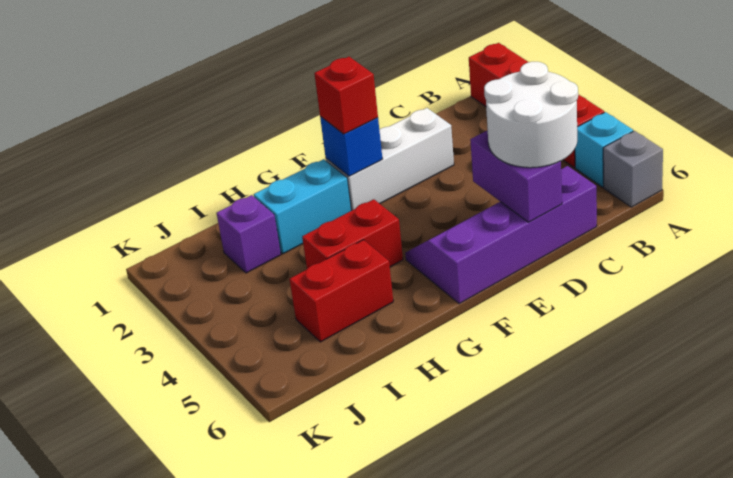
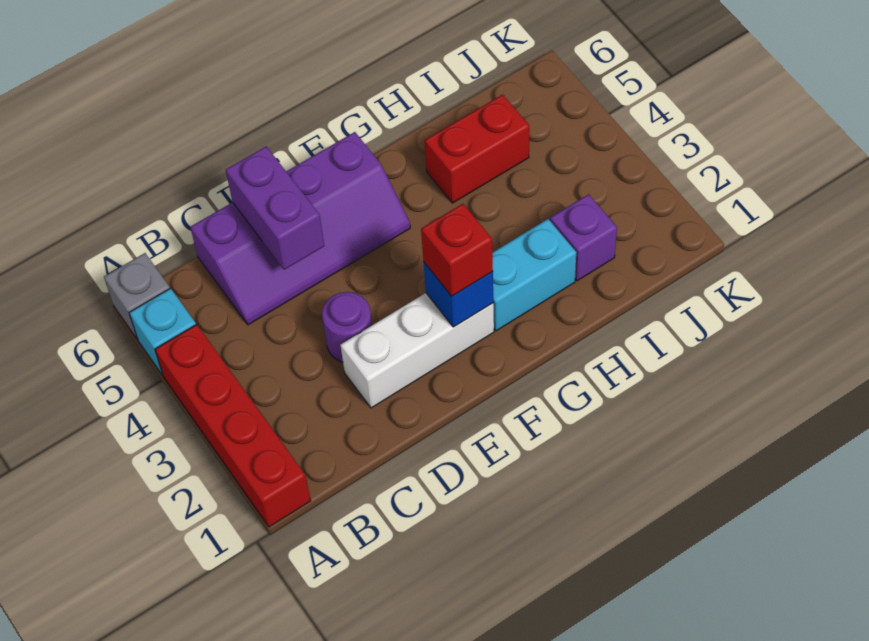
white 2x2 round brick [484,62,578,168] -> none
none -> purple 1x1 round brick [322,292,372,362]
red 1x2 brick [302,199,403,269] -> none

